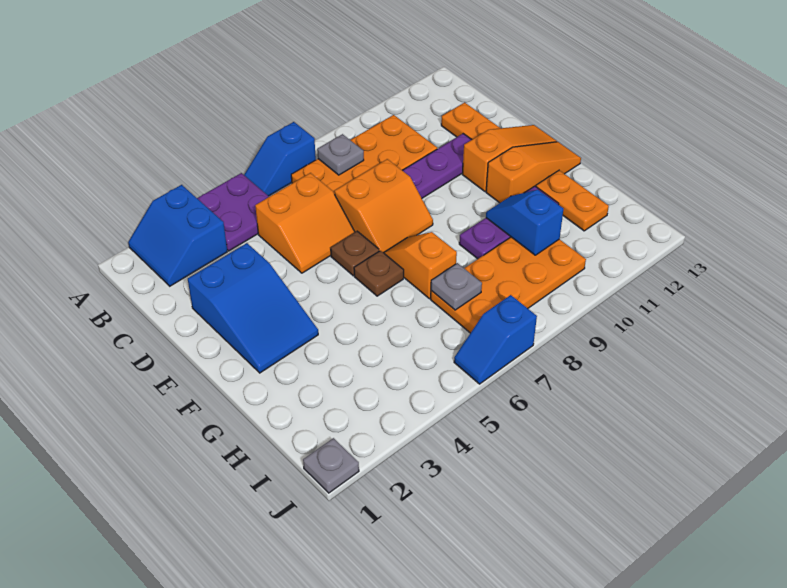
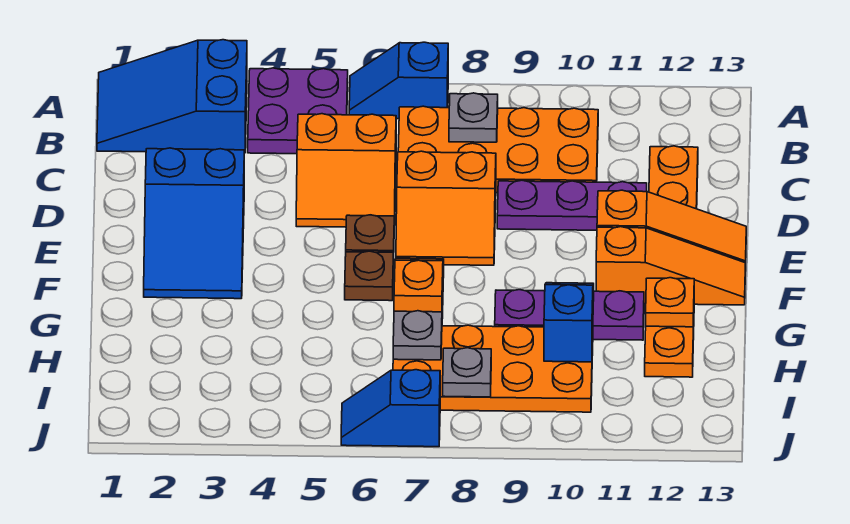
blue 2x2 slope [128,185,227,286] -> blue 2x3 slope [97,40,247,153]
none -> orange 1x1 plate [646,278,694,327]
grey 1x1 plate [303,438,359,493] -> grey 1x1 plate moved to [443,348,491,397]

